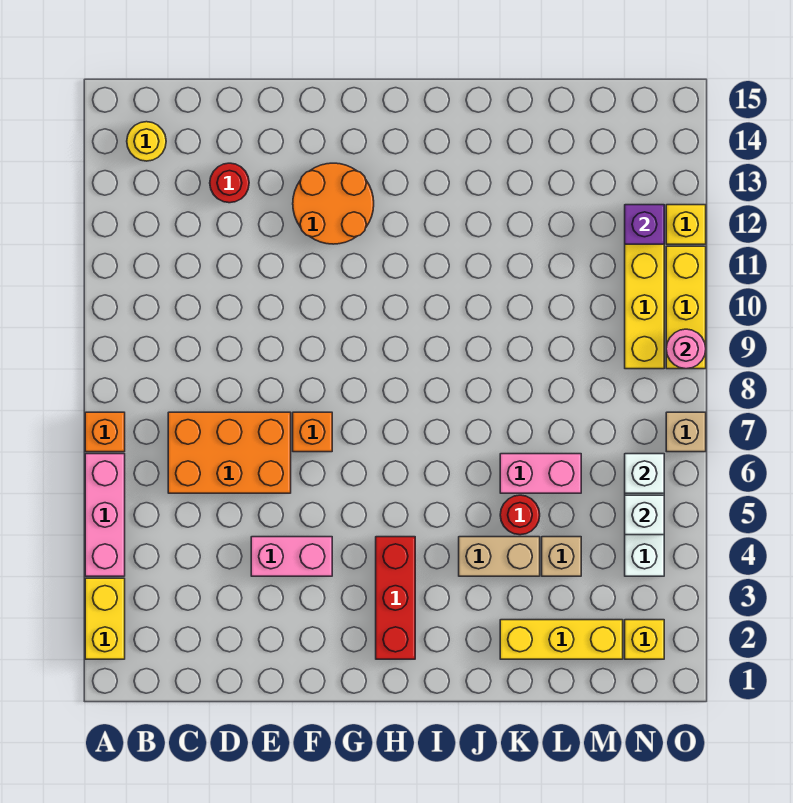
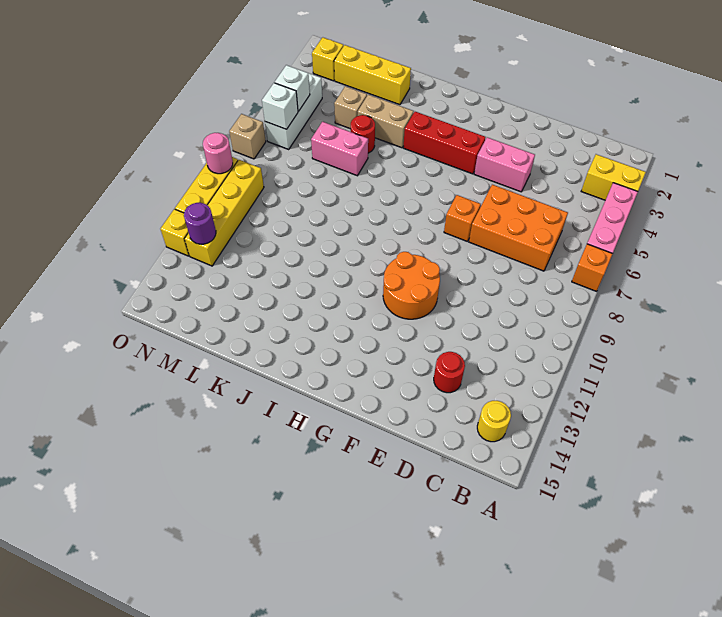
yellow 1x2 brick [85,578,125,659] -> yellow 1x2 brick turned to [581,154,646,200]
orange 2x2 round brick [293,163,374,244] -> orange 2x2 round brick moved to [383,252,440,319]
red 1x3 brick [376,537,415,659] -> red 1x3 brick turned to [403,112,485,174]
purple 1x1 brick [625,205,664,244] -> purple 1x1 round brick [184,203,216,244]

